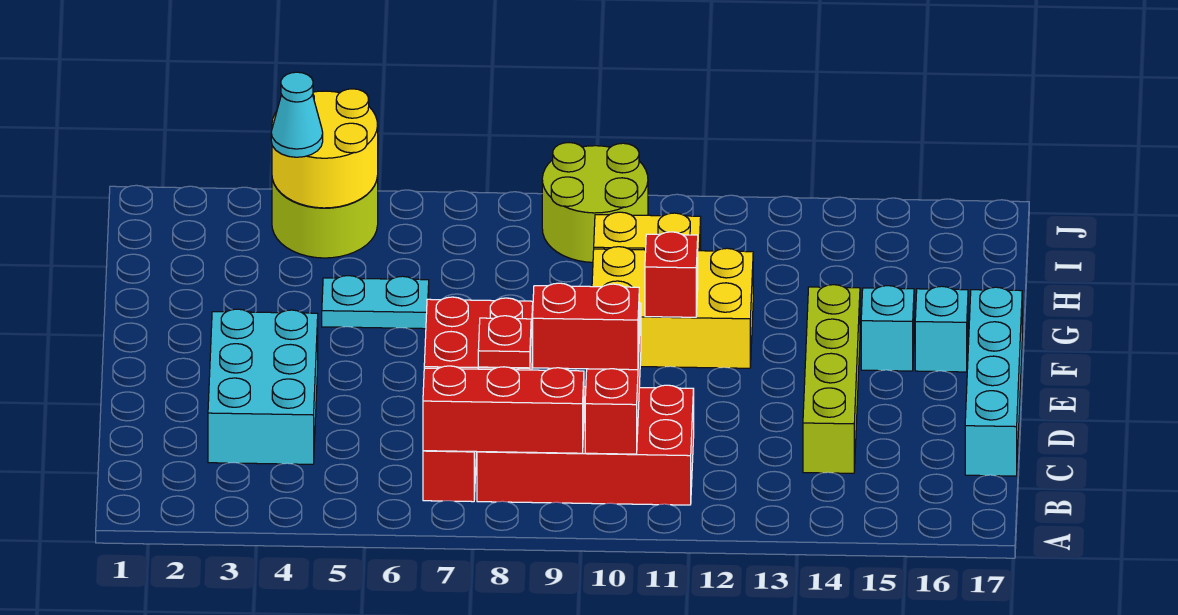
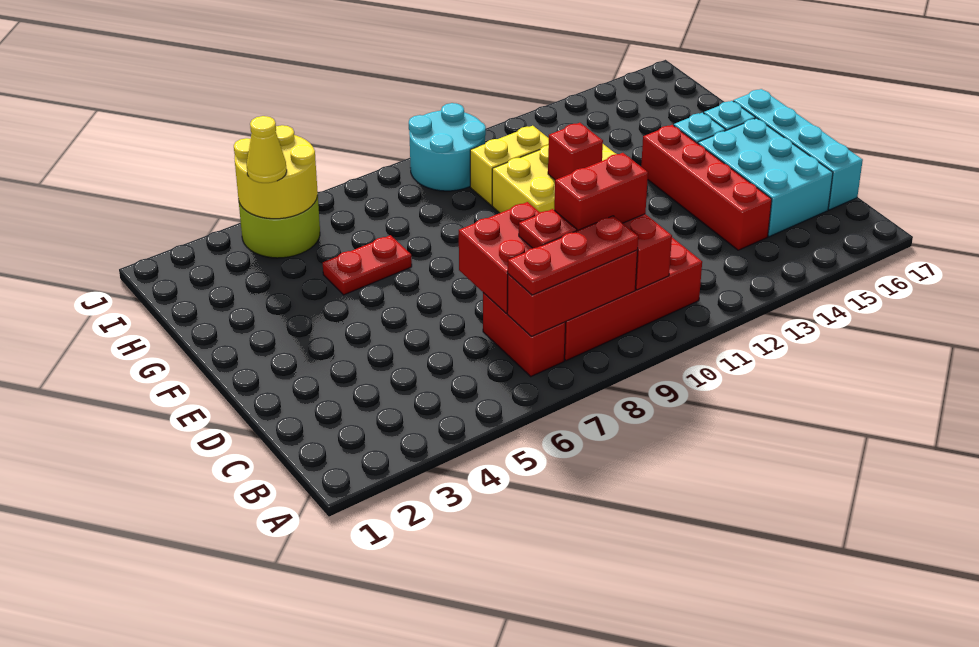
none -> red 1x3 plate [508,216,638,295]
cyan 2x3 brick [208,309,318,464] -> cyan 2x3 brick moved to [698,118,833,237]
lime 1x4 brick [803,285,860,473] -> red 1x4 brick [641,125,772,250]
cyan 1x2 plate [322,276,429,329] -> red 1x2 plate [323,235,412,295]
cyan 1x1 cone [271,72,323,157] -> yellow 1x1 cone [247,116,287,183]
lime 2x2 round brick [542,143,648,262] -> cyan 2x2 round brick [409,103,486,191]

